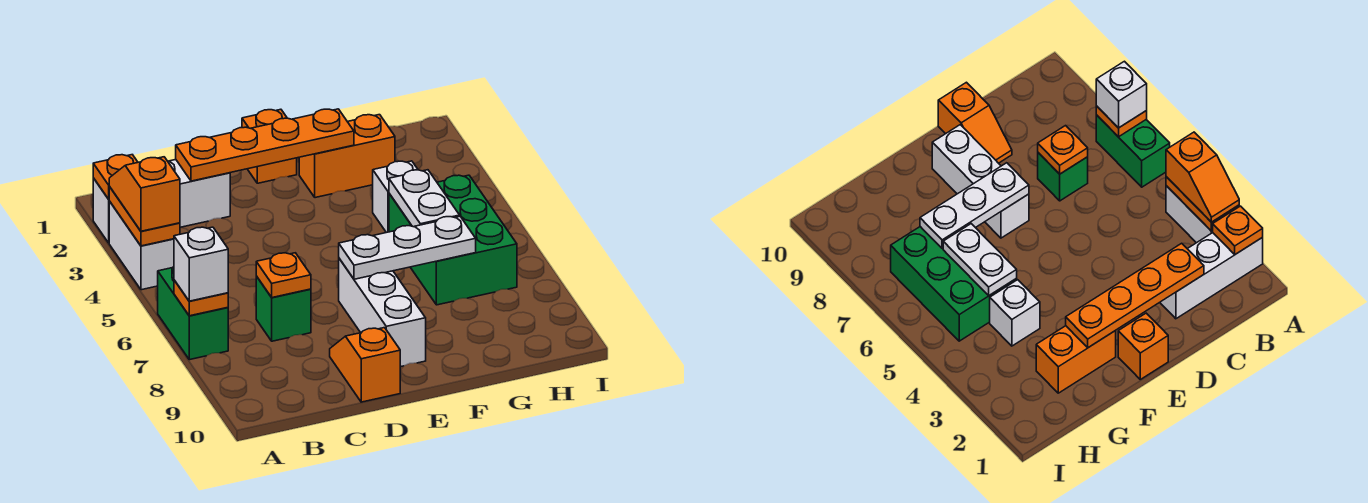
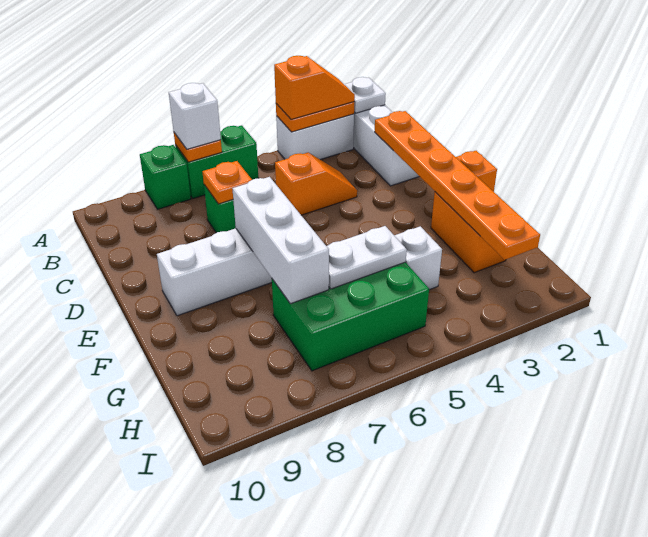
orange 1x1 plate [93,155,138,199] -> white 1x1 plate [344,77,386,113]
none -> green 1x1 brick [140,145,191,209]
orange 1x4 plate [176,109,354,181] -> orange 1x6 plate [375,111,540,260]
orange 1x2 slope [330,328,400,402] -> orange 1x2 slope moved to [275,153,357,215]
white 1x3 plate [339,216,476,279] -> white 1x3 brick [232,177,329,304]

